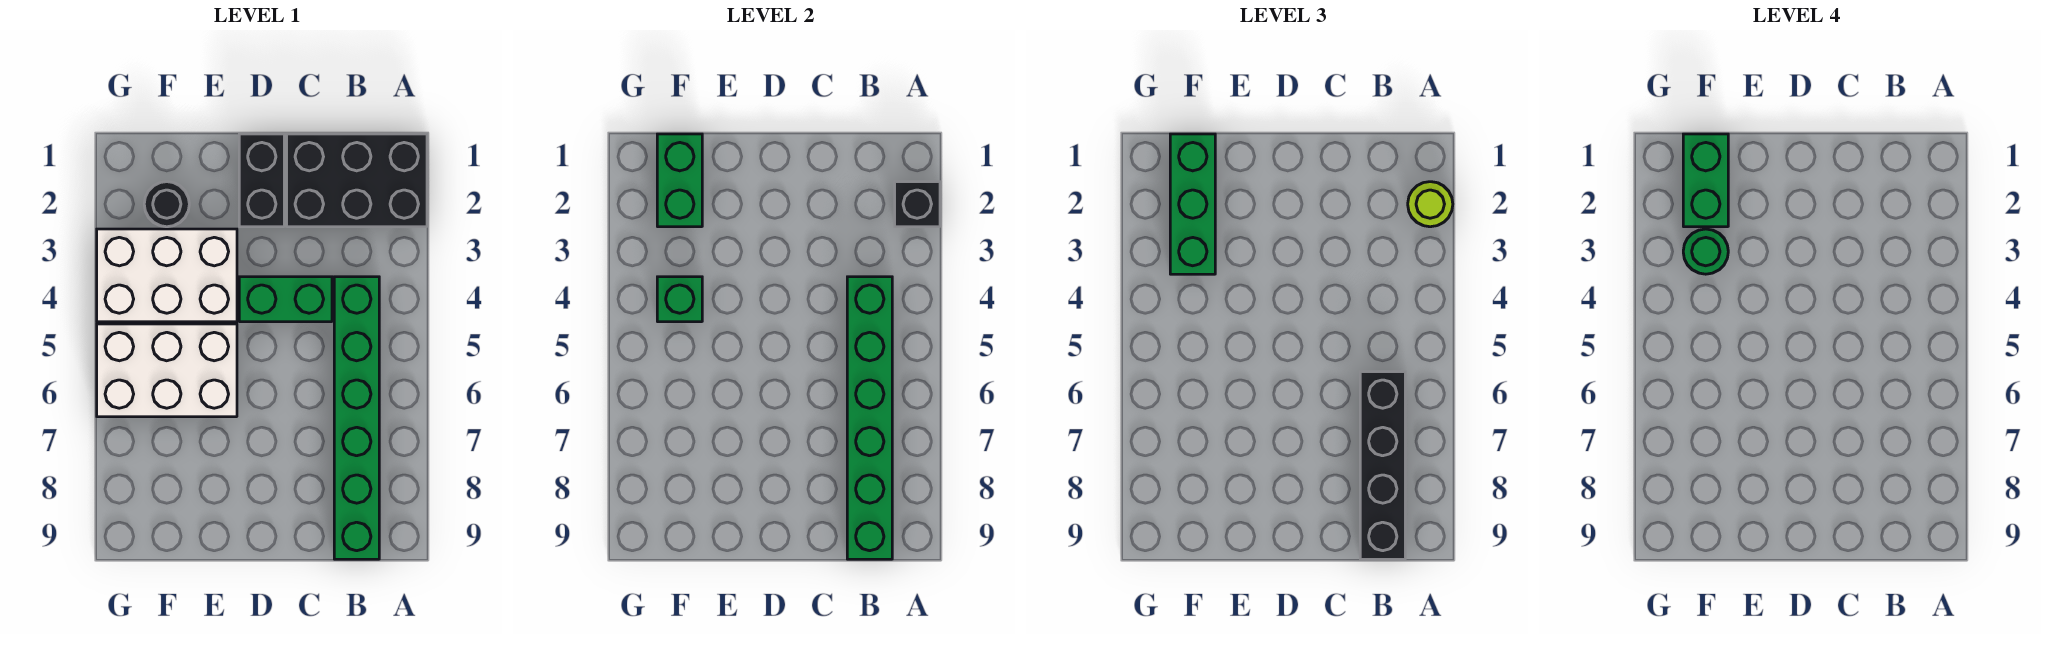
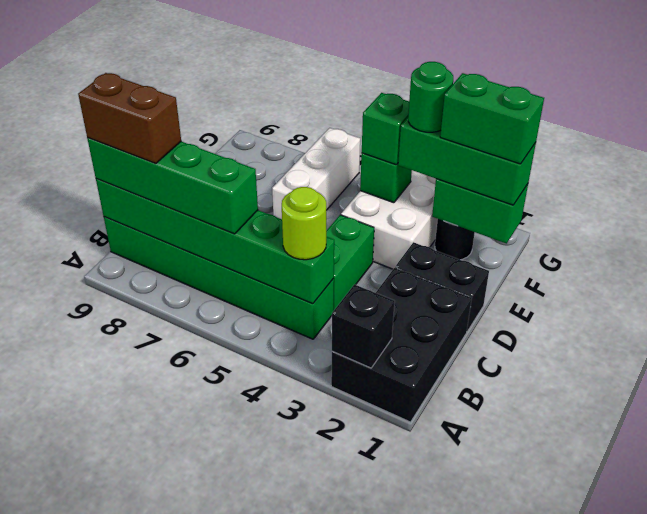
lime 1x1 round brick [1408,182,1453,227] -> lime 1x1 round brick moved to [282,187,326,260]
black 1x4 brick [1360,372,1405,559] -> green 1x4 brick [87,137,258,234]
none -> brown 1x2 brick [78,73,181,163]
white 2x3 brick [97,324,237,417] -> white 1x3 brick [272,128,360,219]
none -> green 1x1 brick [362,93,409,165]

